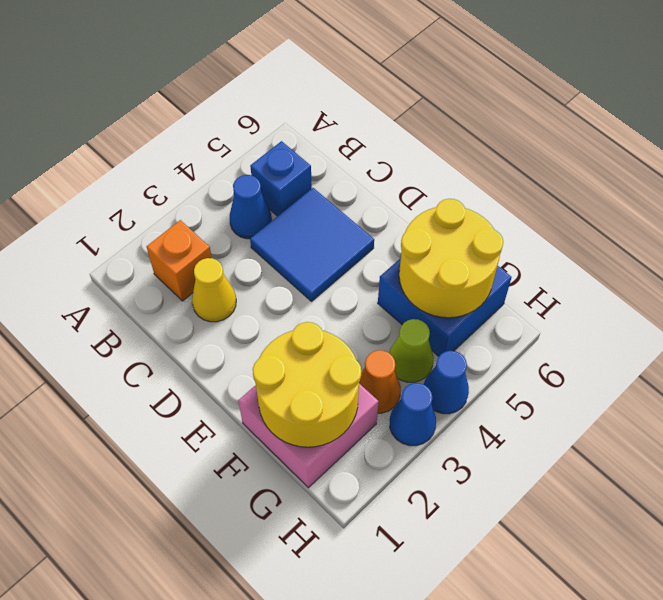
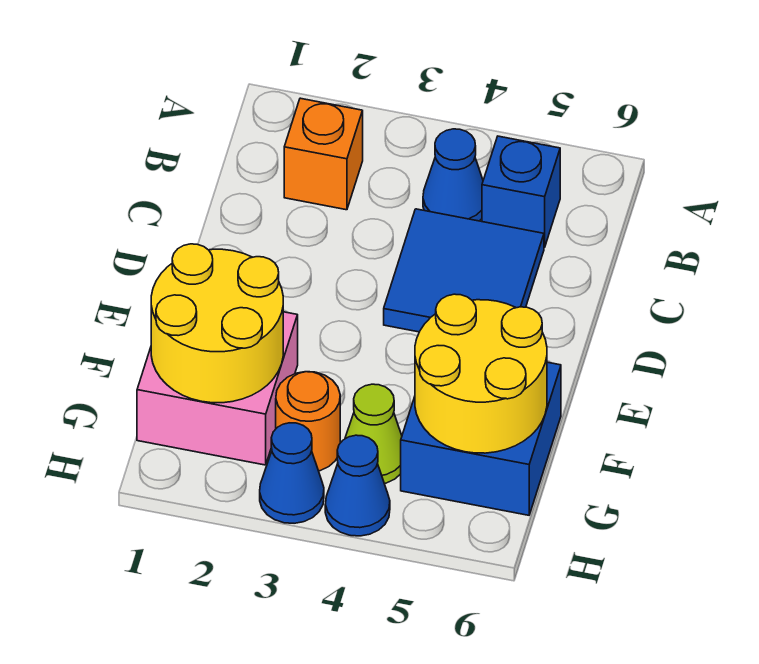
yellow 1x1 cone [192,258,236,322] -> none
orange 1x1 cone [359,350,401,413] -> orange 1x1 round brick [276,372,340,471]

